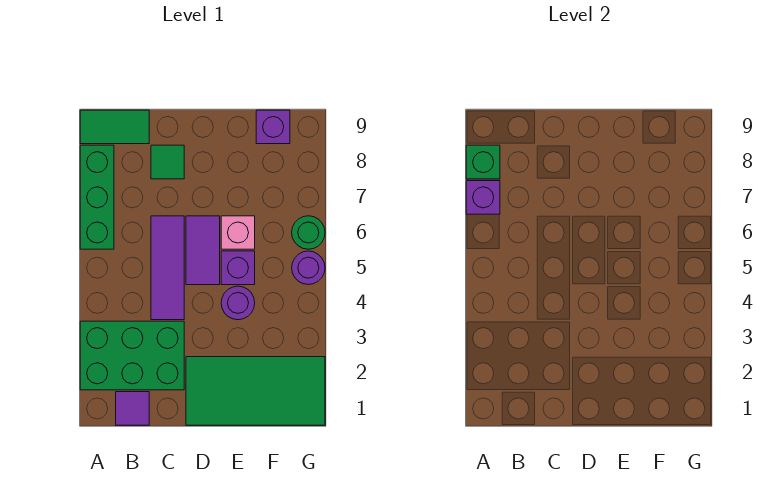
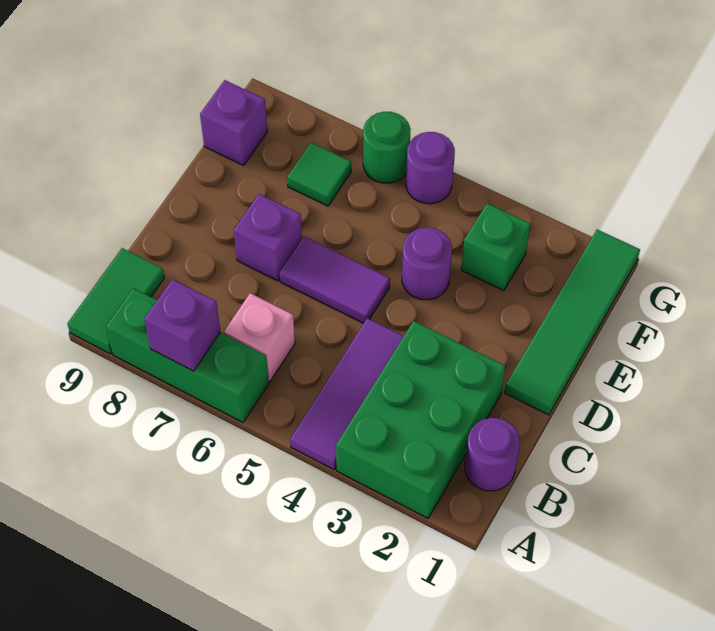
green 1x1 brick [466,145,500,179] -> green 1x1 brick moved to [461,203,530,291]
purple 1x1 tile [116,392,149,425] -> purple 1x1 round brick [465,418,520,491]
purple 1x3 tile [151,216,184,320] -> purple 1x3 tile turned to [290,318,404,470]
green 1x1 tile [151,145,184,179] -> green 1x1 tile moved to [287,143,351,206]
green 2x4 tile [186,357,325,425] -> green 1x4 tile [505,229,640,415]
purple 1x1 brick [221,251,255,285] -> purple 1x1 brick moved to [234,194,302,281]
pink 1x1 brick [221,216,255,249] -> pink 1x1 brick moved to [224,293,295,382]

